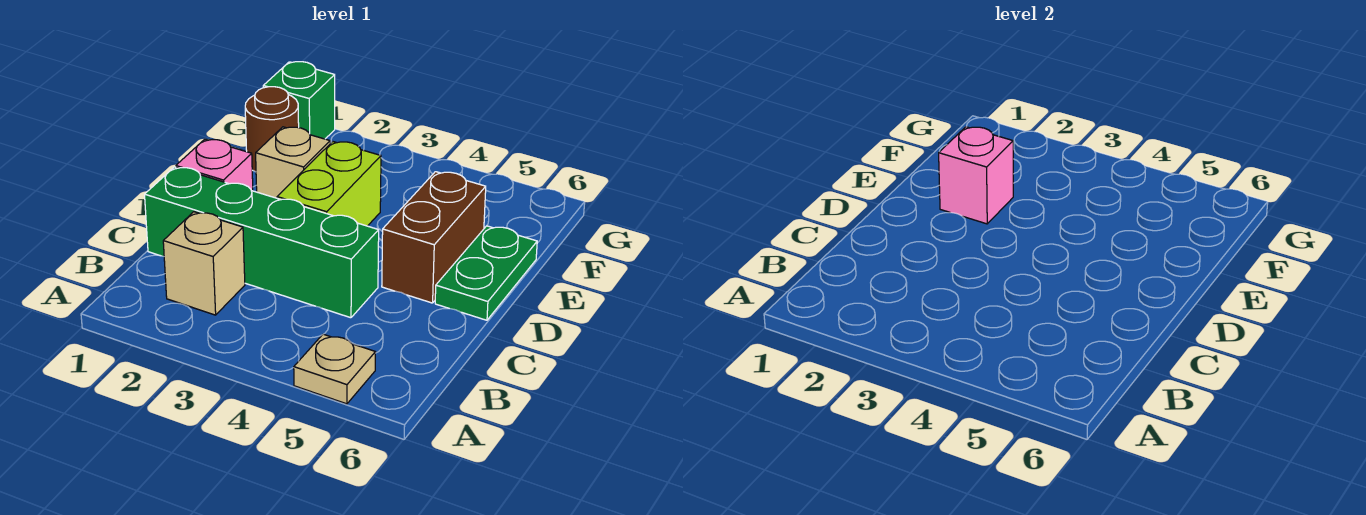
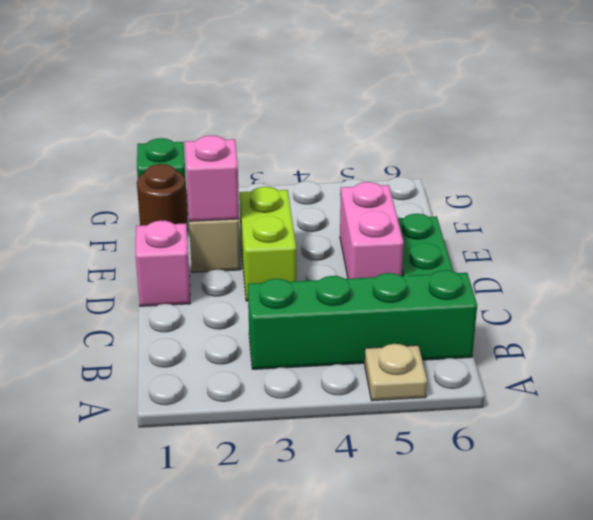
tan 1x1 brick [163,212,245,315] -> none
green 1x4 brick [145,167,379,318] -> green 1x4 brick moved to [248,270,477,369]
brown 1x2 brick [382,172,486,303] -> pink 1x2 brick [340,182,404,279]

